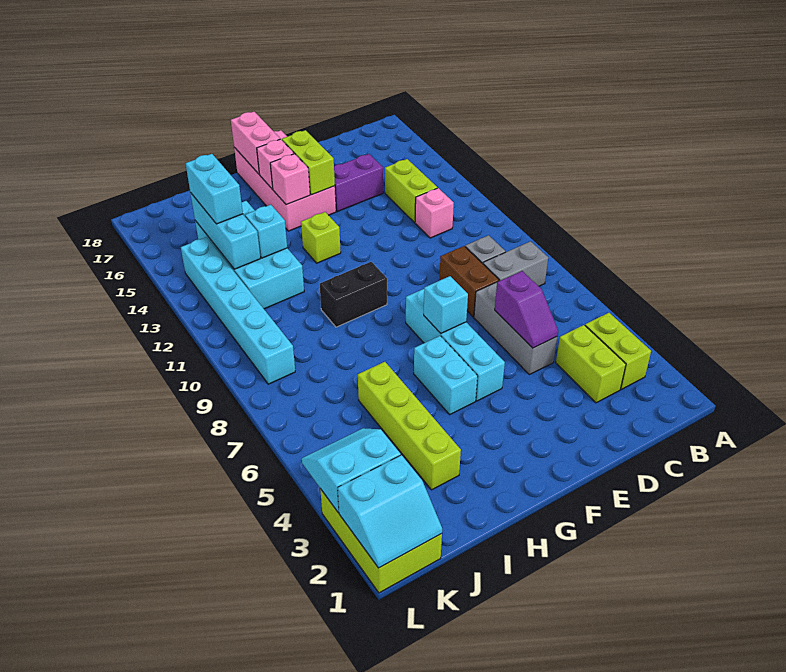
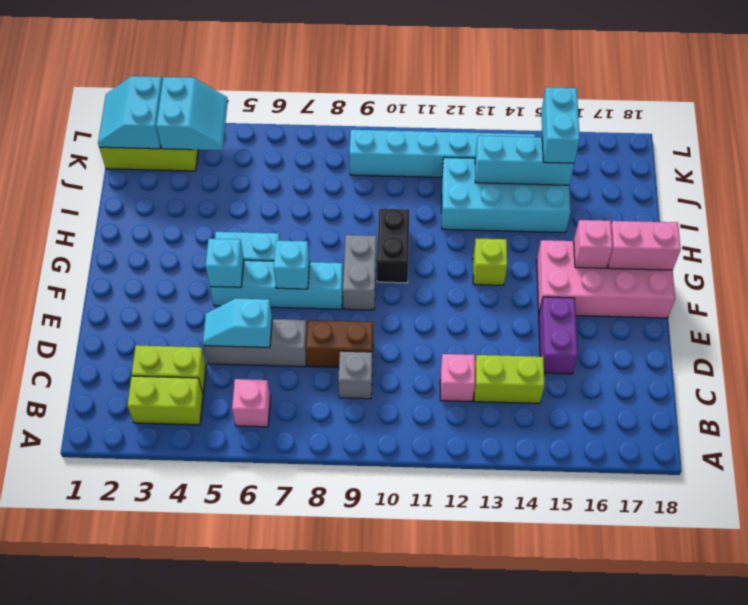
grey 1x2 brick [483,241,548,286] -> grey 1x2 brick moved to [343,235,376,310]
purple 1x2 slope [495,271,558,348] -> cyan 1x2 slope [203,298,272,348]
lime 1x2 brick [282,130,335,195] -> none
pink 1x1 brick [270,154,310,205] -> pink 1x1 brick moved to [232,379,270,427]
lime 1x4 brick [358,362,461,490] -> none
cyan 1x1 brick [245,205,287,258] -> cyan 1x1 brick moved to [205,239,244,287]
cyan 1x2 brick [186,154,243,224] -> cyan 1x2 brick turned to [541,87,580,163]

